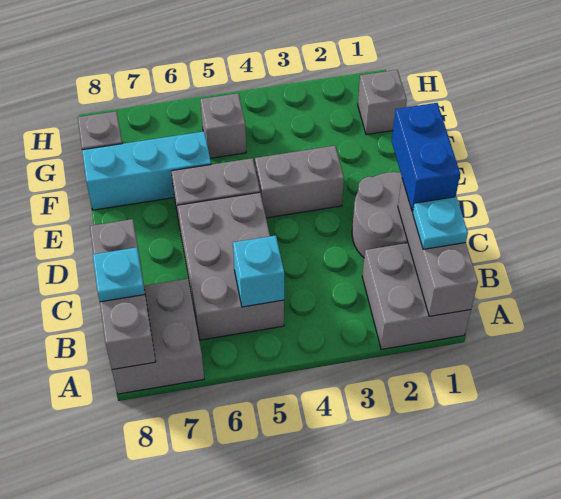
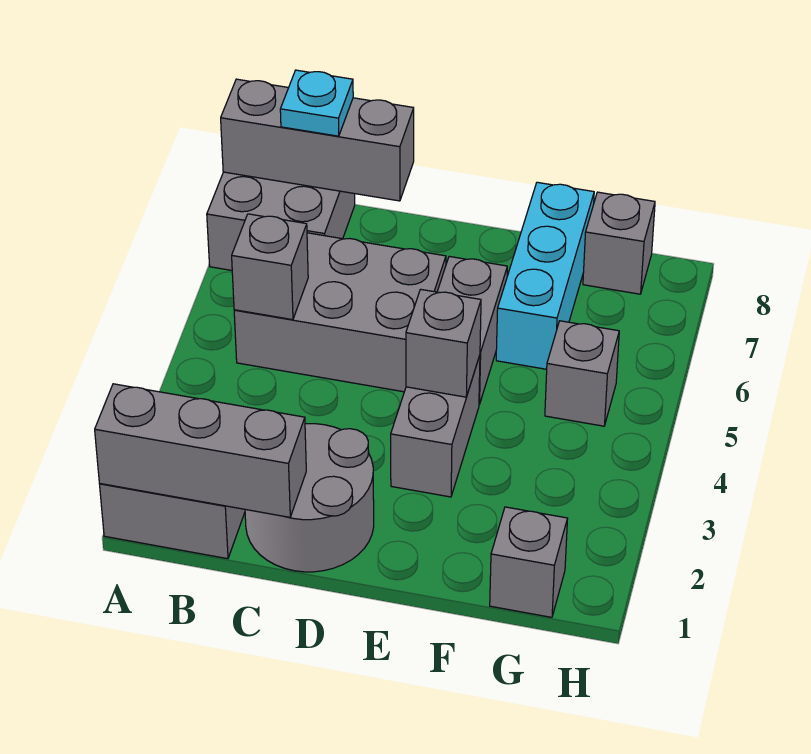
cyan 1x1 plate [413,197,468,249] -> none
cyan 1x1 brick [233,236,284,307] -> grey 1x1 brick [232,214,308,320]
blue 1x2 brick [392,103,460,212] -> none
none -> grey 1x1 brick [406,289,481,397]

